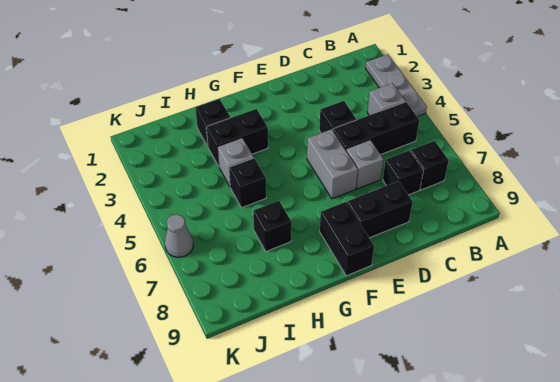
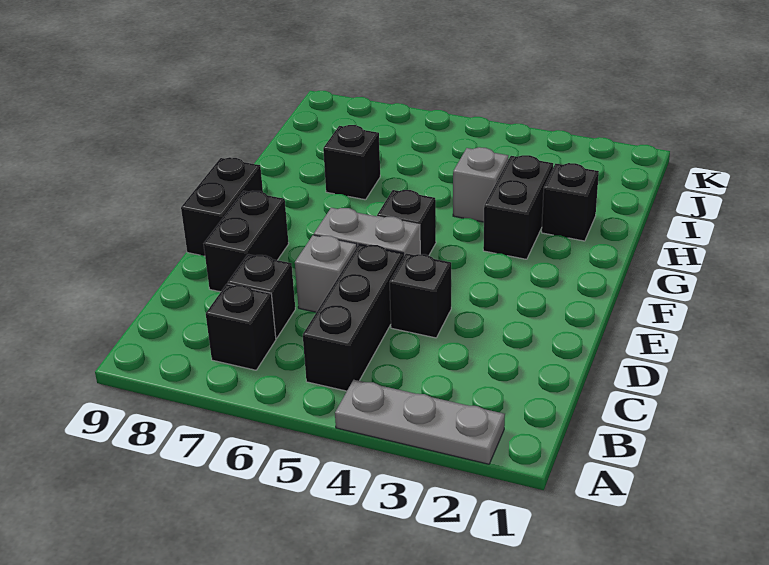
grey 1x1 brick [367,83,405,115] -> none
black 1x2 brick [320,202,374,276] -> black 1x2 brick turned to [181,157,263,256]
black 1x1 brick [229,158,266,208] -> black 1x1 brick moved to [377,190,436,256]
grey 1x1 cone [165,214,193,257] -> none

